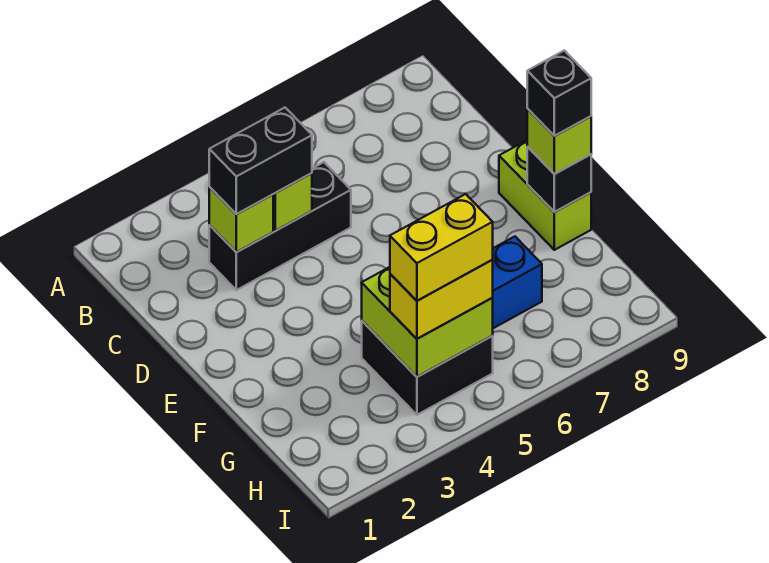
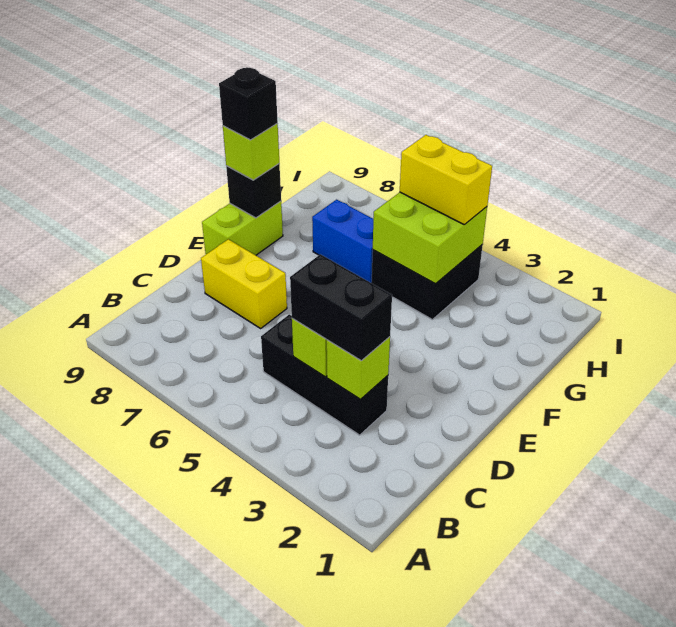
yellow 1x2 brick [390,194,493,301] -> yellow 1x2 brick moved to [201,239,287,328]

